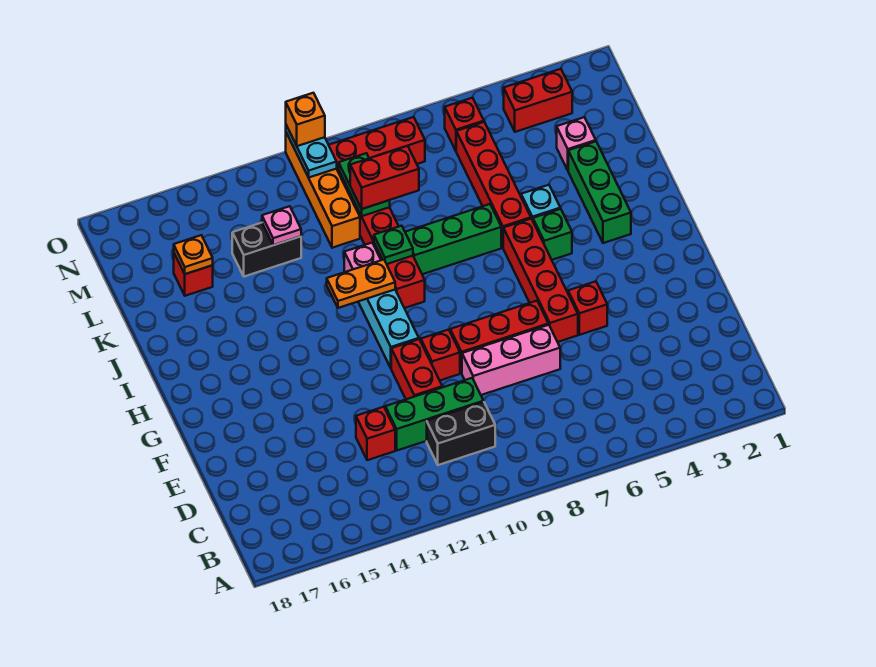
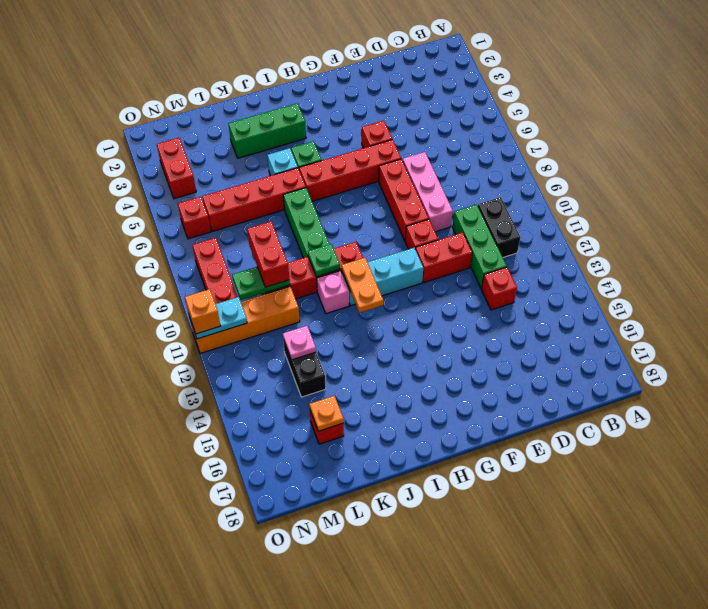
pink 1x1 brick [557,117,596,170] -> none

